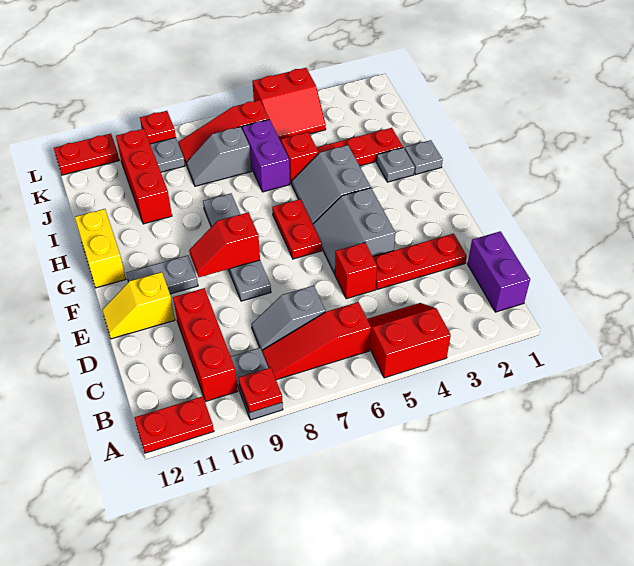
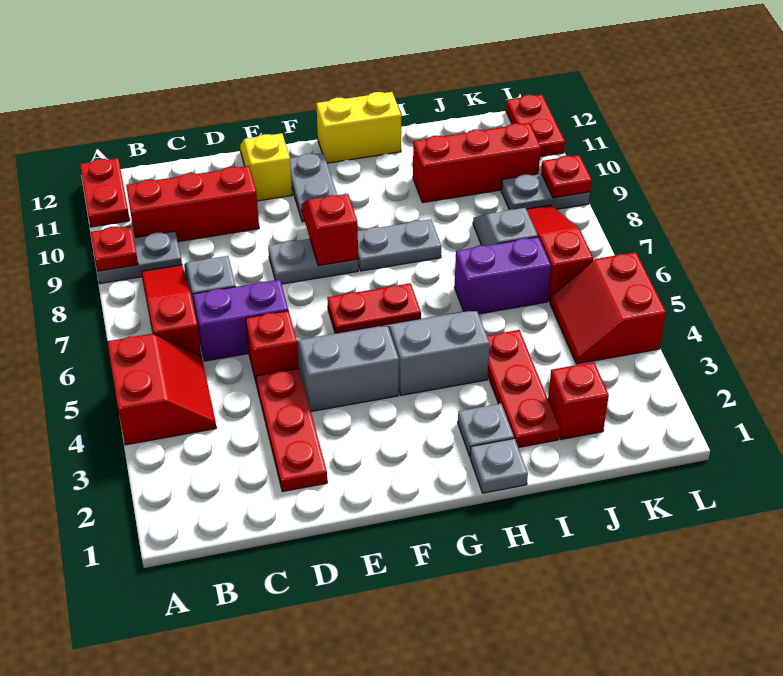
purple 1x2 brick [468,231,530,312] -> purple 1x2 brick moved to [193,280,288,361]
red 1x1 brick [281,132,319,184] -> red 1x1 brick moved to [548,362,609,439]

